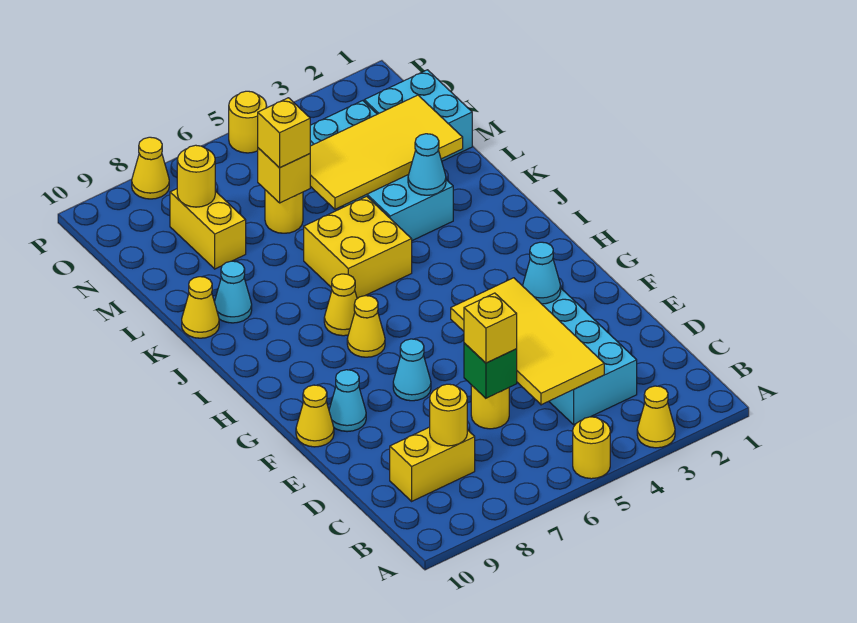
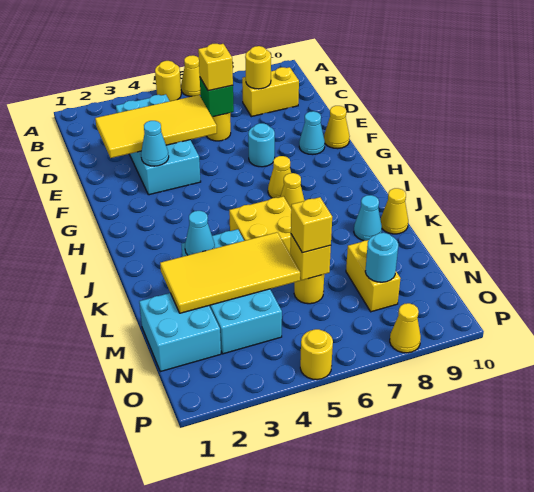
yellow 1x1 cone [637,386,675,448] -> yellow 1x1 cone moved to [181,55,201,96]
yellow 2x4 tile [451,278,604,405] -> yellow 2x4 tile turned to [95,95,217,158]
cyan 1x1 cone [393,339,431,401] -> cyan 1x1 round brick [248,123,275,167]
yellow 1x1 round brick [177,145,215,207] -> cyan 1x1 round brick [365,233,398,282]

